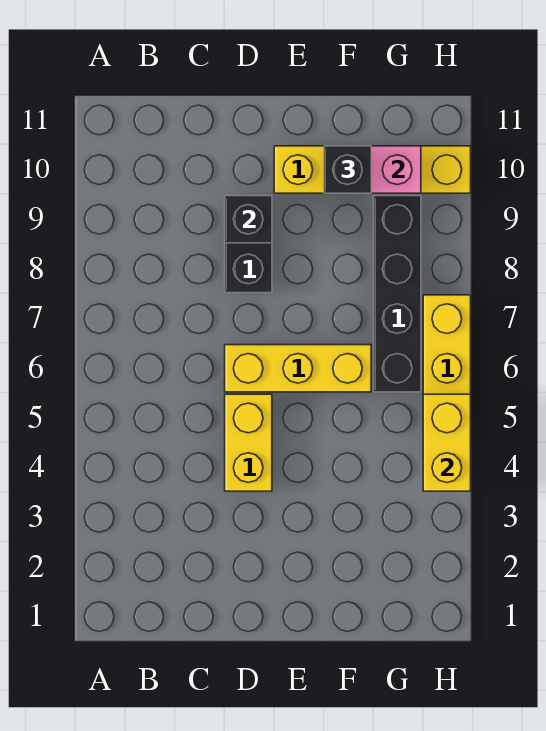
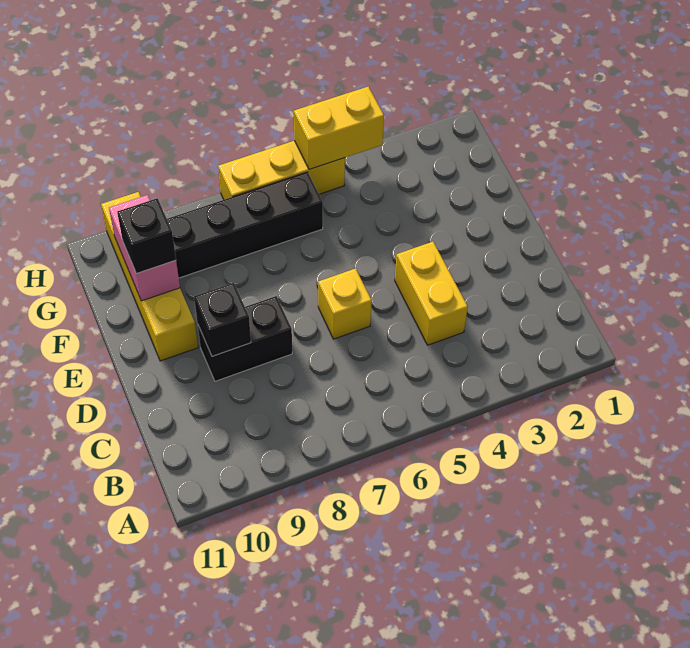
yellow 1x2 brick [225,394,272,491] -> yellow 1x2 brick turned to [395,242,468,345]
yellow 1x3 brick [225,345,371,392] -> yellow 1x1 brick [318,269,372,339]

